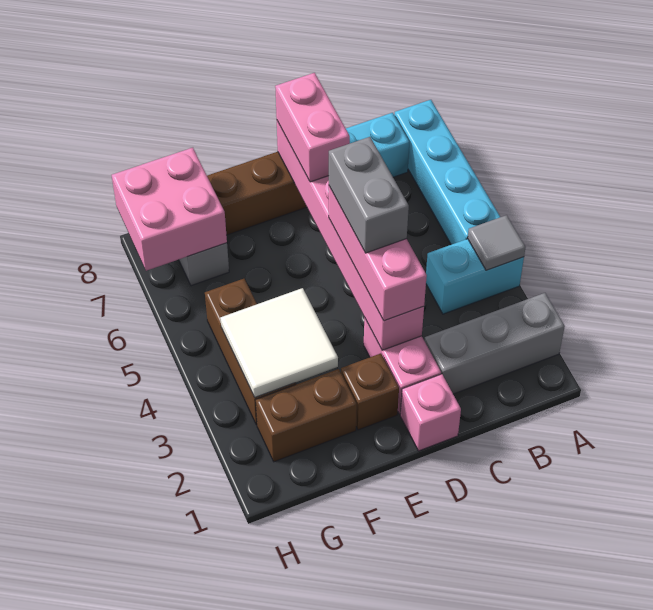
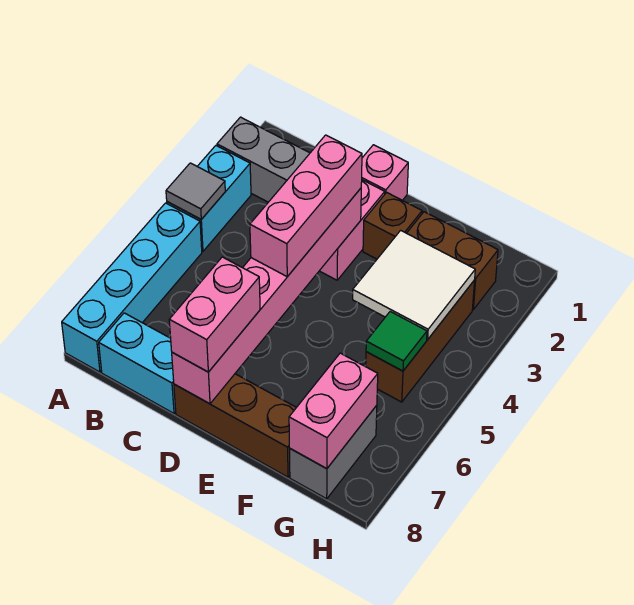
cyan 1x2 brick [426,239,524,314] -> cyan 1x2 brick turned to [167,146,251,251]
grey 1x2 brick [329,137,409,253] -> none
none -> green 1x1 tile [366,312,427,371]
pink 2x2 brick [112,148,227,271] -> pink 1x2 brick [289,353,378,469]

